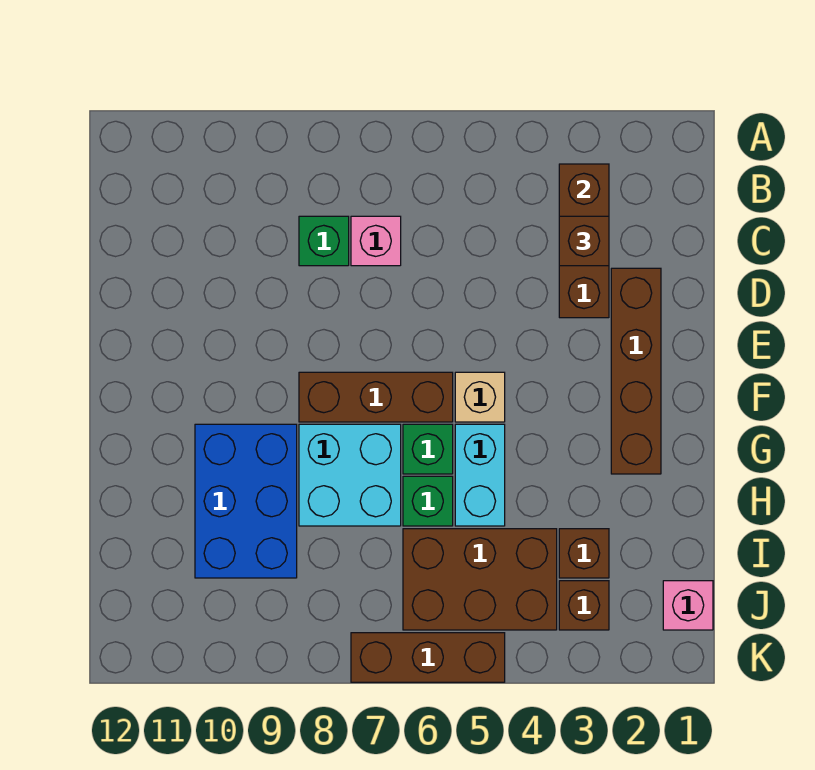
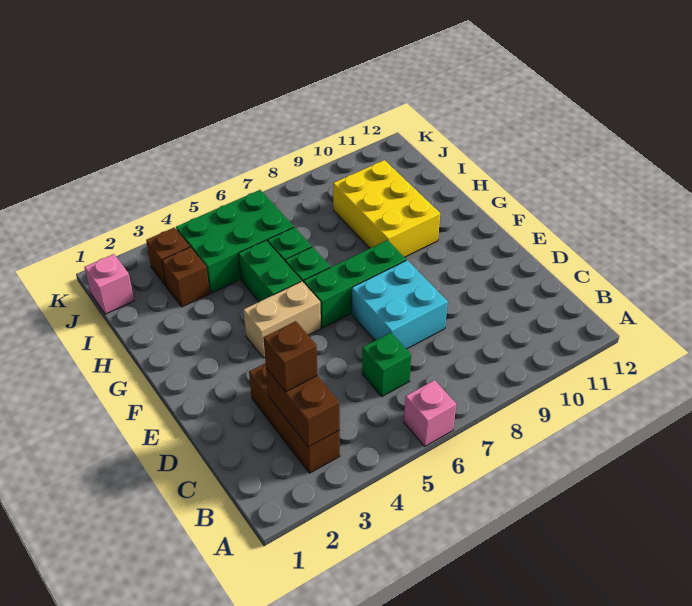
pink 1x1 brick [351,216,401,266] -> pink 1x1 brick moved to [404,380,456,446]
green 1x1 brick [299,216,349,266] -> green 1x1 brick moved to [362,333,411,396]
brown 1x4 brick [611,268,661,474] -> none
tan 1x1 brick [455,372,505,422] -> tan 1x2 brick [243,281,321,358]
brown 1x3 brick [299,372,453,422] -> green 1x3 brick [304,240,406,328]
cyan 1x2 brick [455,424,505,526] -> green 1x2 brick [238,240,301,302]
cyan 2x2 brick [299,424,401,526] -> cyan 2x2 brick moved to [352,260,448,349]
blue 2x3 brick [195,424,297,578] -> yellow 2x3 brick [333,160,440,257]
brown 2x3 brick [403,529,557,630] -> green 2x3 brick [176,190,294,293]
brown 1x3 brick [351,633,505,682] -> none

